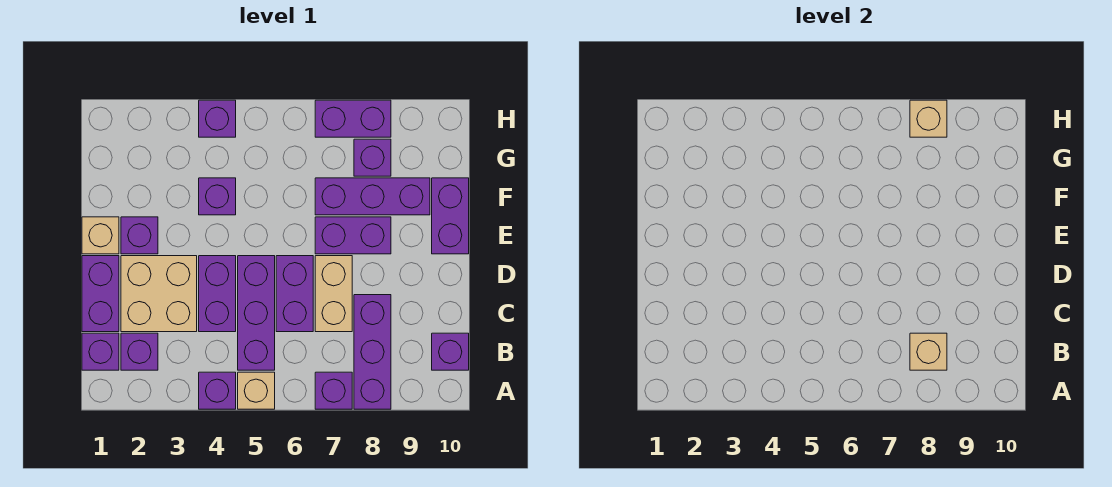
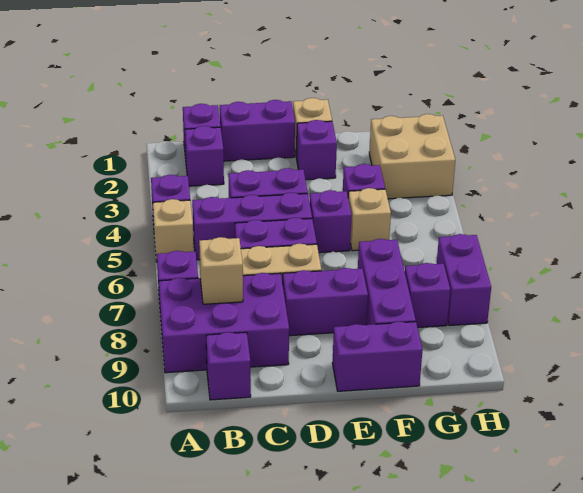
purple 1x3 brick [354,295,391,409] -> purple 2x3 brick [159,273,289,373]
tan 2x2 brick [121,256,197,332] -> tan 2x2 brick moved to [369,114,455,199]
purple 1x2 brick [315,217,391,254] -> purple 1x2 brick turned to [283,268,368,336]
purple 1x1 brick [199,100,236,137] -> purple 1x1 brick moved to [310,190,352,253]
tan 1x1 brick [910,100,947,137] -> tan 1x1 brick moved to [348,188,391,251]

